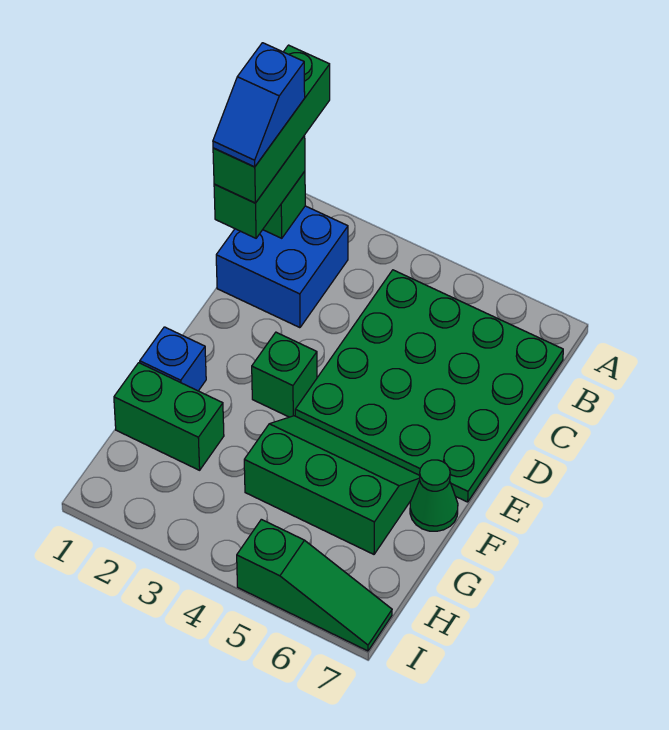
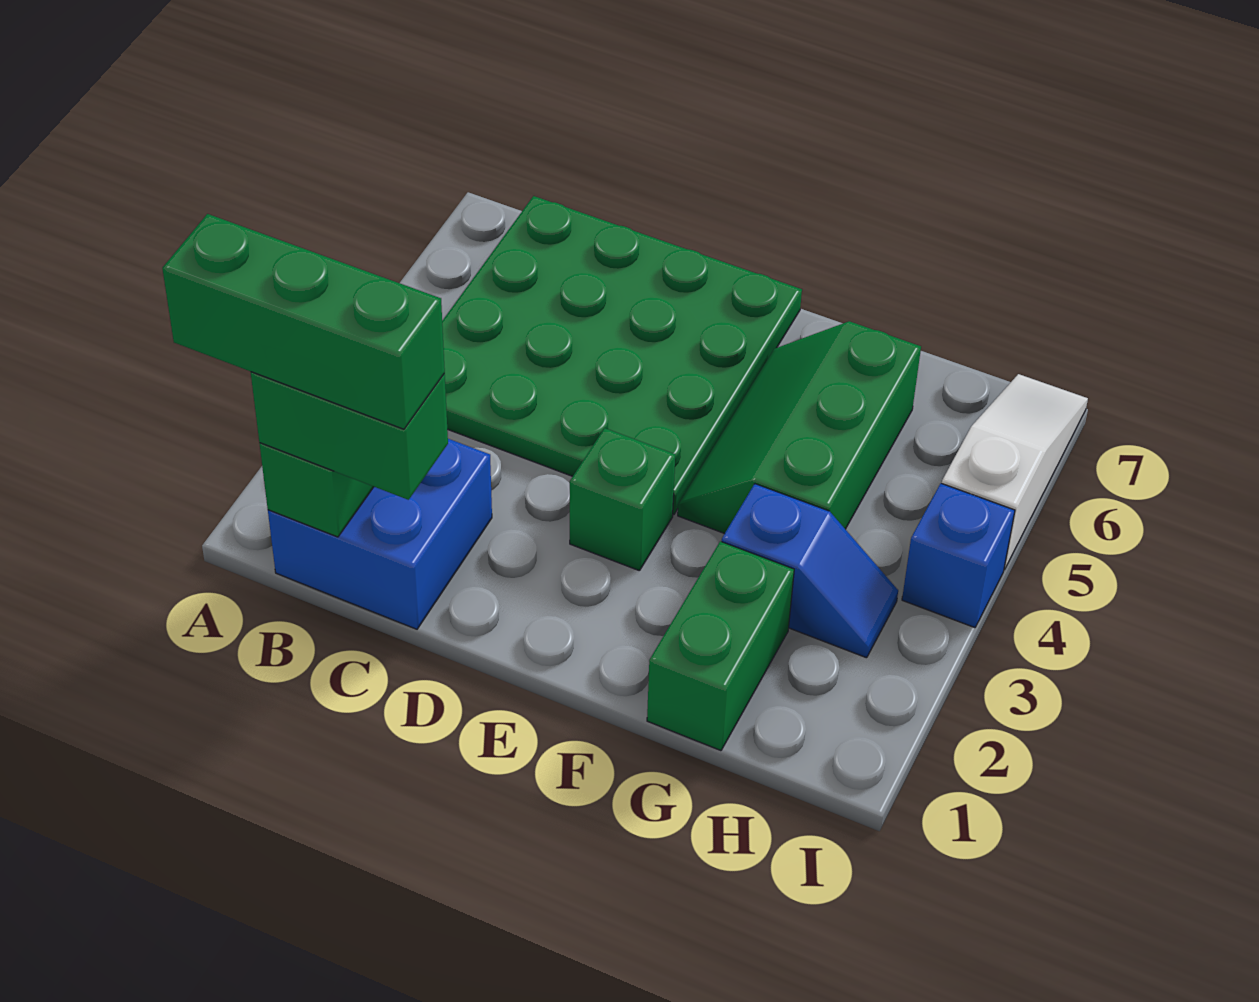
blue 1x2 slope [213,43,305,167] -> blue 1x2 slope moved to [722,484,898,658]
blue 1x1 brick [140,327,206,391] -> blue 1x1 brick moved to [902,483,1015,628]
green 1x1 cone [410,460,458,531] -> none
green 1x3 slope [237,519,392,651] -> white 1x3 slope [942,374,1088,570]

